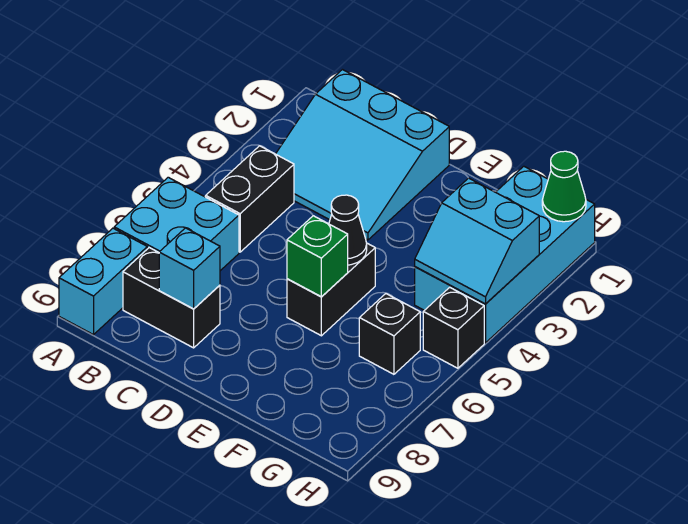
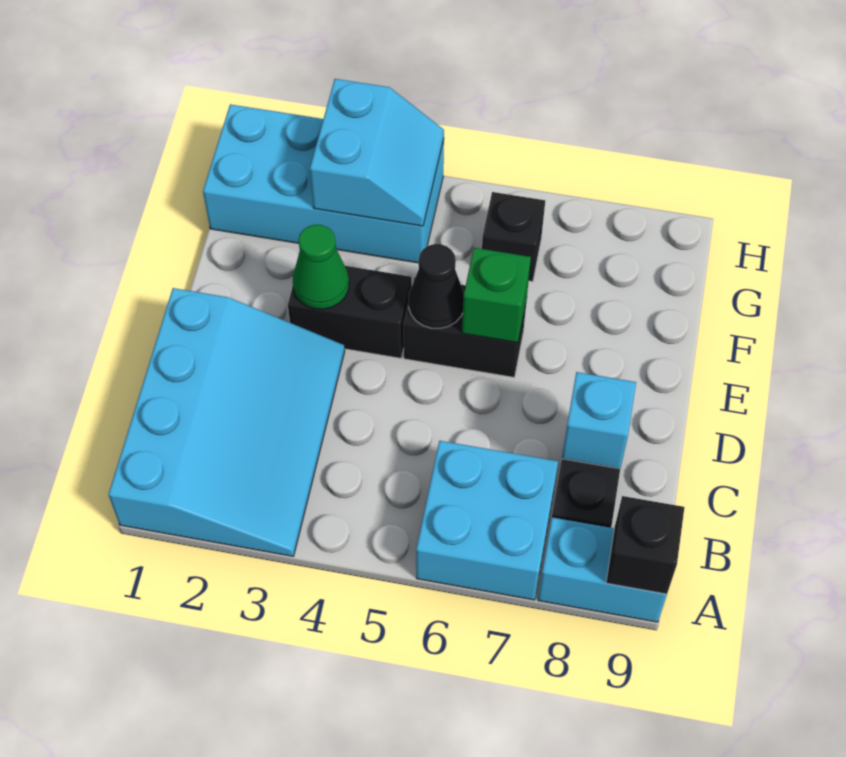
cyan 3x3 slope [276,70,449,240] -> cyan 3x4 slope [108,288,345,556]
black 1x2 brick [206,146,294,252] -> black 1x2 brick moved to [288,266,412,358]
green 1x1 cone [542,151,586,222] -> green 1x1 cone moved to [293,225,349,309]
black 1x1 brick [423,287,484,368] -> black 1x1 brick moved to [606,496,685,594]

